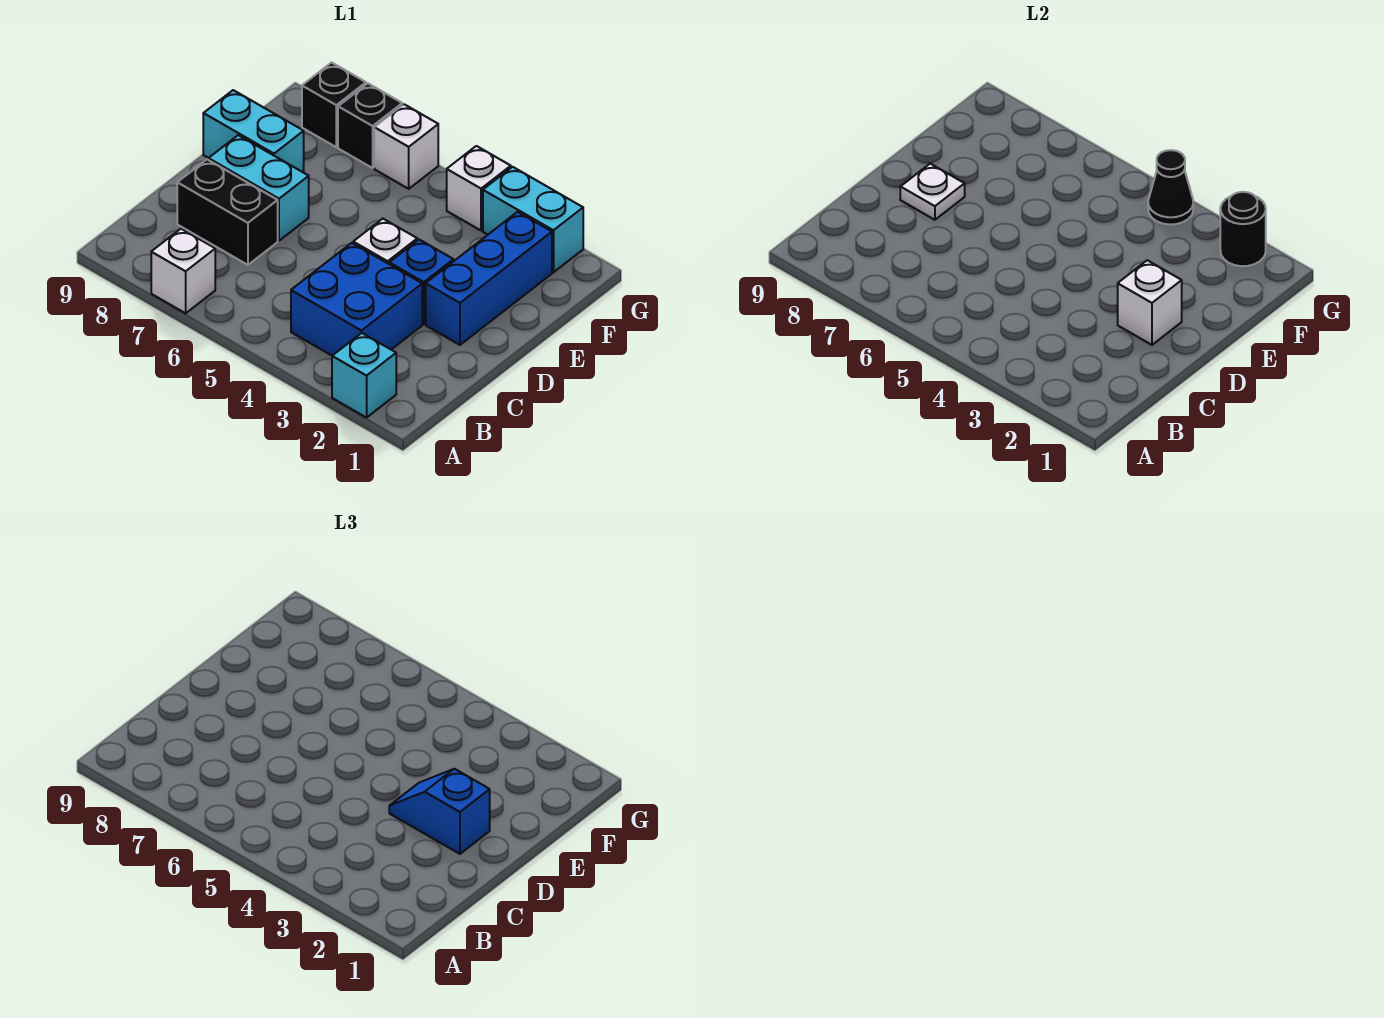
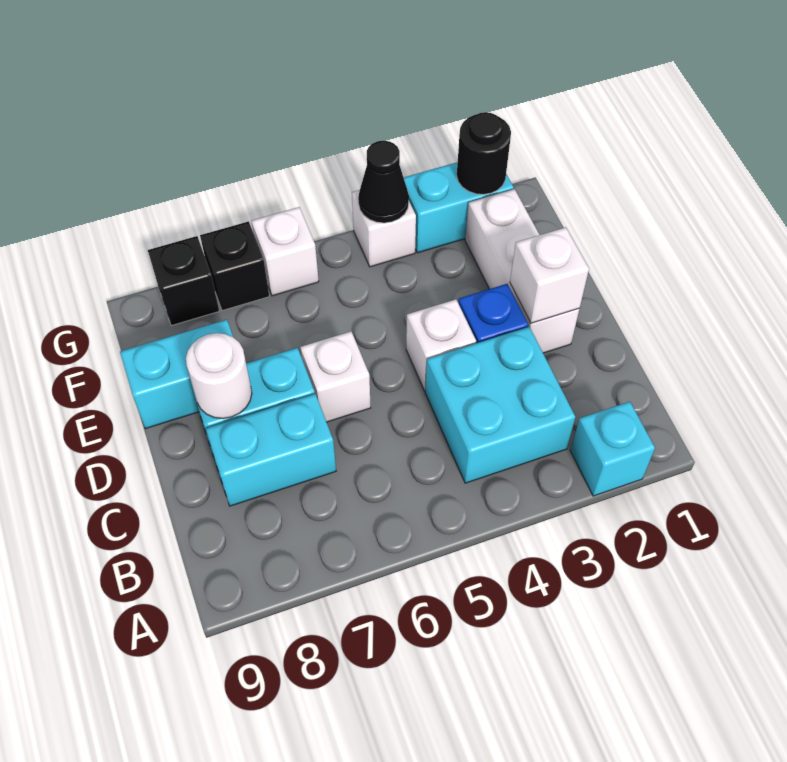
white 1x1 brick [151,229,215,313] -> white 1x1 brick moved to [300,332,371,422]
blue 2x2 brick [291,243,422,356] -> cyan 2x2 brick [425,327,575,483]
black 1x2 brick [177,160,278,265] -> cyan 1x2 brick [206,394,336,506]
blue 1x3 brick [426,212,552,345] -> white 1x3 brick [465,189,579,353]
blue 1x2 slope [389,769,490,854] -> none
white 1x1 plate [900,164,965,220] -> white 1x1 round brick [186,333,252,418]

